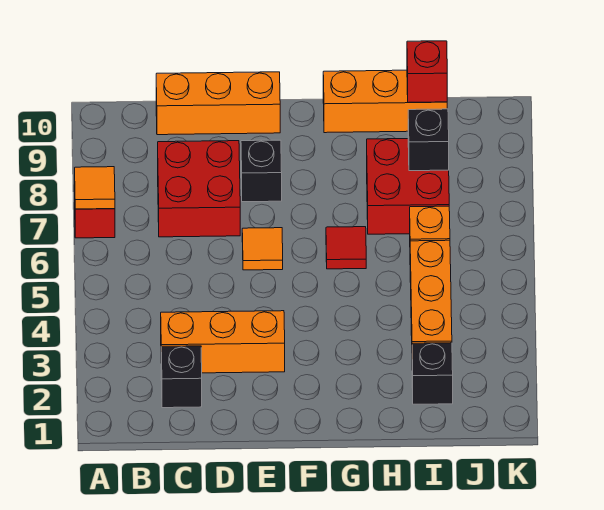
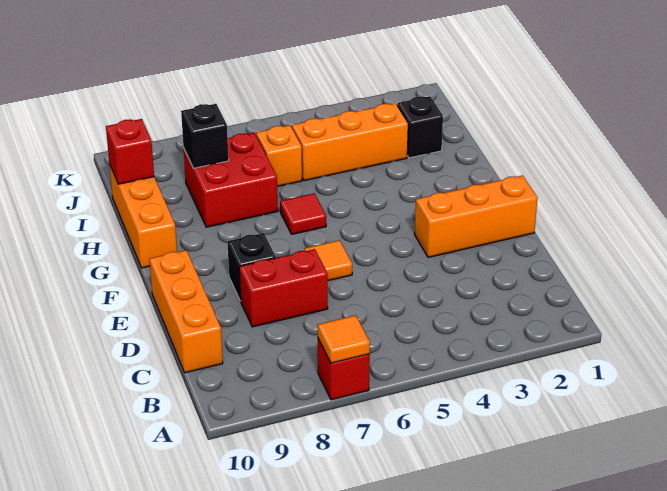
black 1x1 brick [161,346,202,408] -> none
orange 1x3 brick [161,311,285,373] -> orange 1x3 brick turned to [415,175,538,257]
red 2x2 brick [158,141,240,237] -> red 1x2 brick [239,249,328,327]

